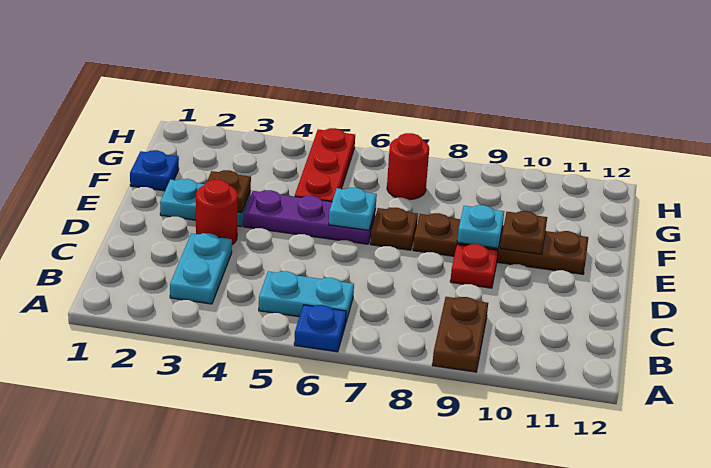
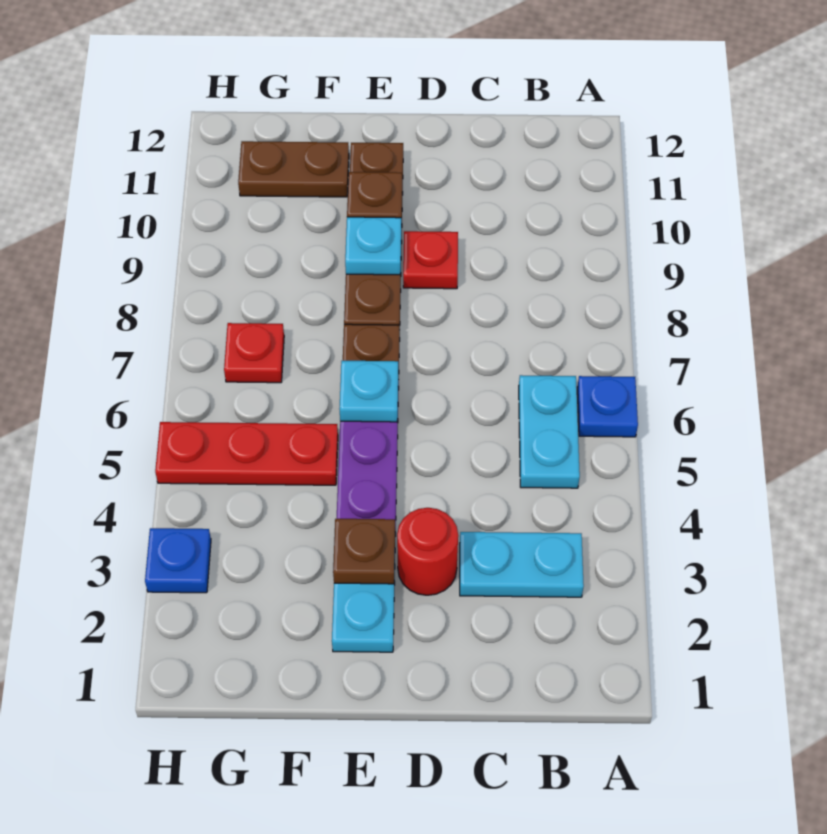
brown 1x2 plate [432,297,488,372] -> brown 1x2 plate moved to [238,141,349,197]
blue 1x1 plate [130,150,179,191] -> blue 1x1 plate moved to [145,528,211,593]
red 1x1 round brick [387,133,429,200] -> red 1x1 plate [224,323,284,383]

